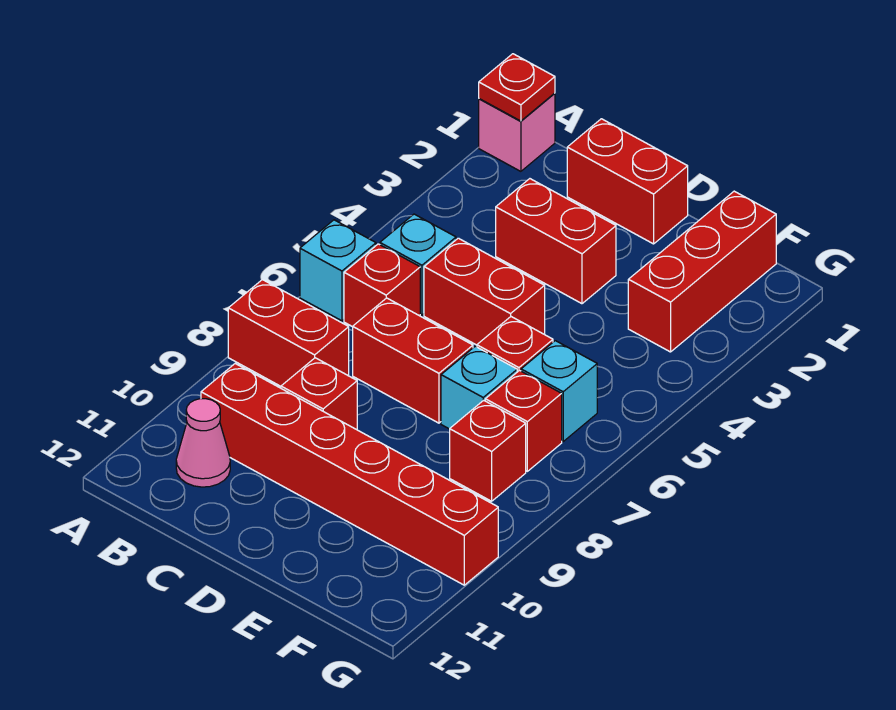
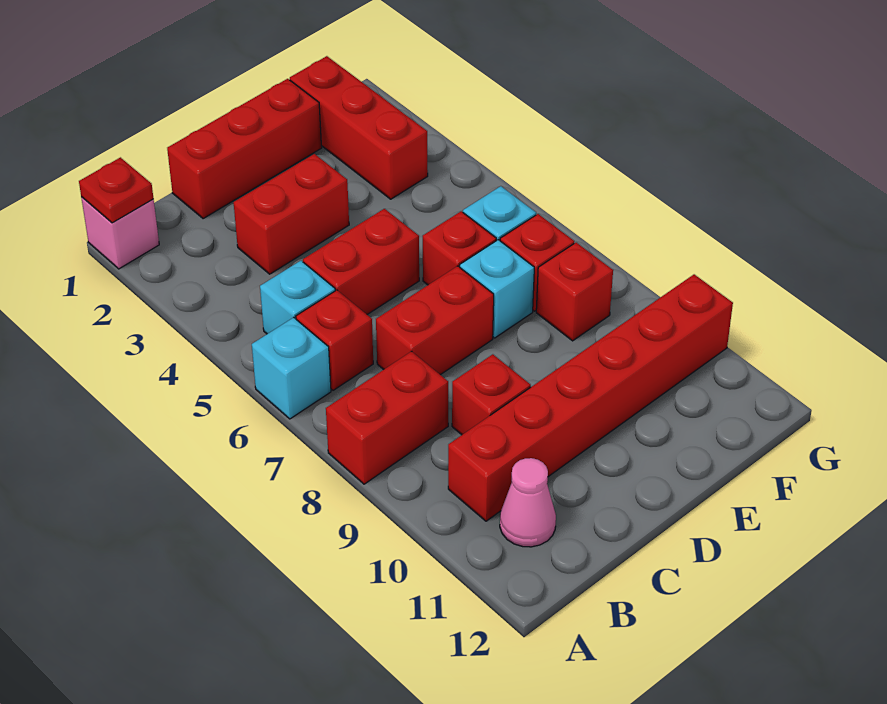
red 1x2 brick [567,119,688,244] -> red 1x3 brick [167,79,322,219]

